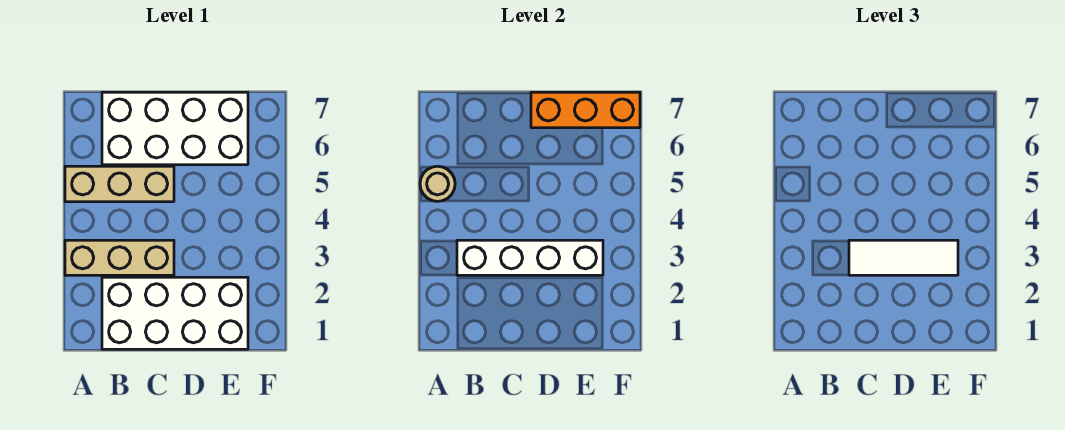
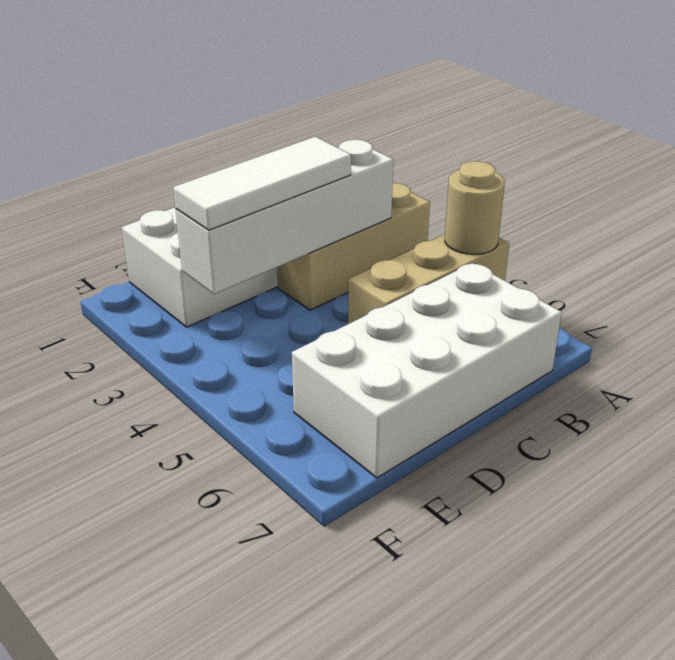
orange 1x3 brick [531,92,640,128] -> none

